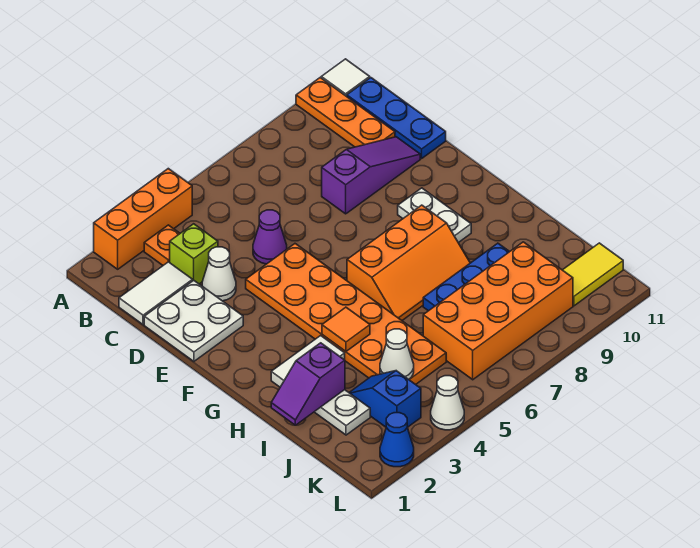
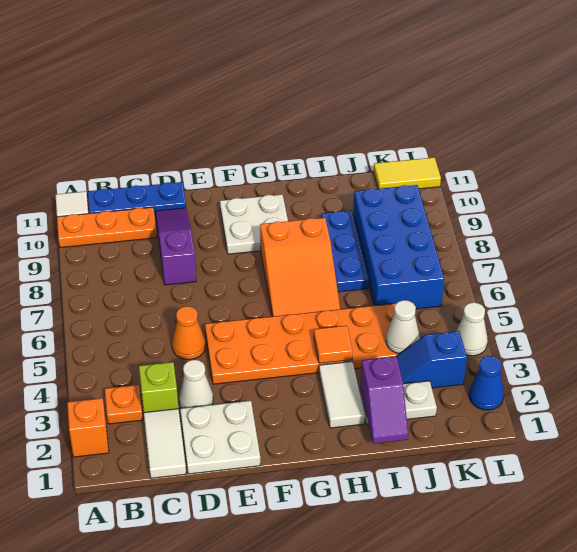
orange 1x3 brick [94,169,192,269] -> orange 1x1 brick [67,398,109,457]
purple 1x1 cone [253,210,287,264] -> orange 1x1 cone [172,306,206,360]
white 1x2 plate [398,188,471,243] -> white 2x2 plate [220,195,288,254]
orange 2x3 slope [347,205,470,320] -> orange 2x3 slope turned to [260,218,340,316]
orange 2x4 brick [423,242,573,380] -> blue 2x4 brick [353,185,444,309]
yellow 1x2 tile [563,243,623,306] -> yellow 1x2 tile turned to [374,157,441,189]

